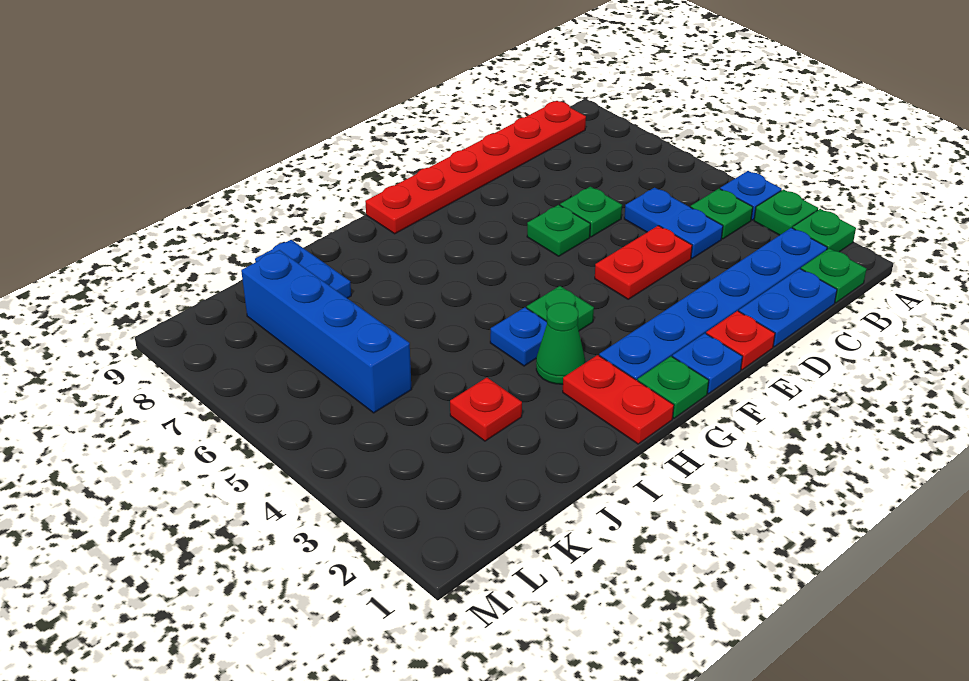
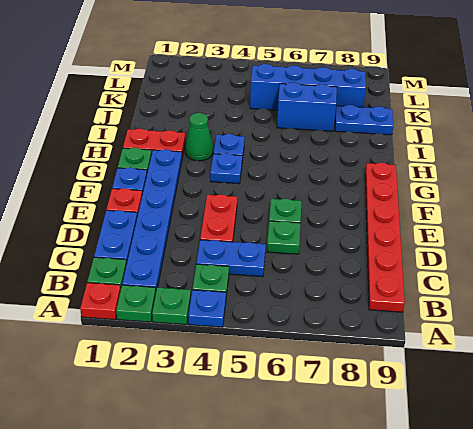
green 1x1 plate [527,286,594,331] -> blue 1x1 plate [210,153,242,184]
red 1x1 plate [450,378,522,441] -> red 1x1 plate moved to [80,283,121,320]
none -> blue 1x2 brick [277,82,337,131]

